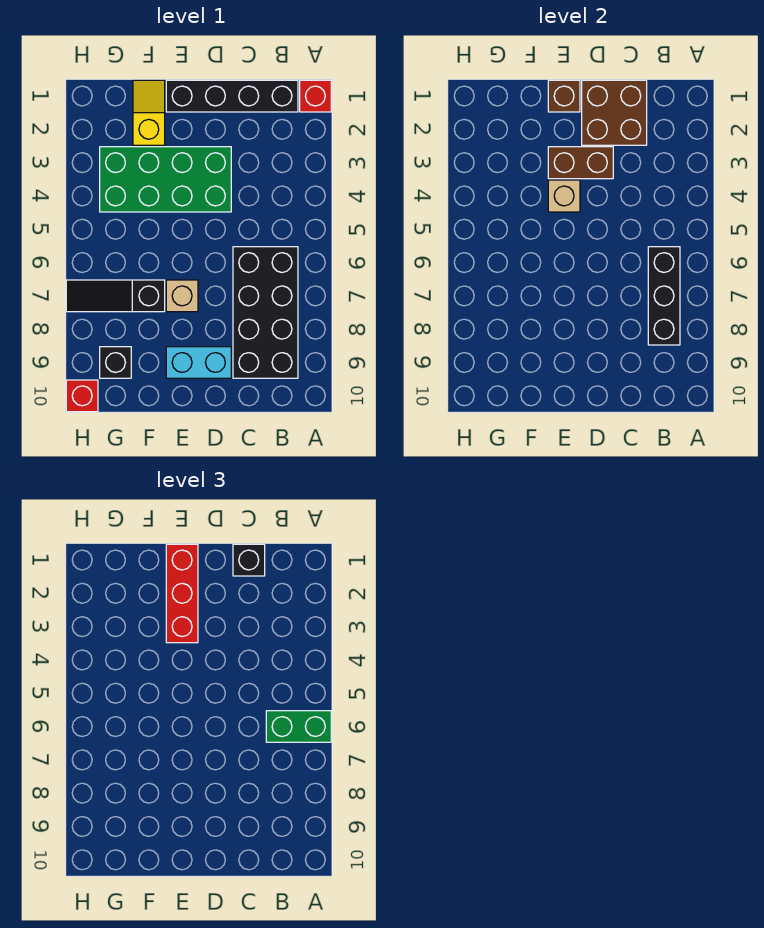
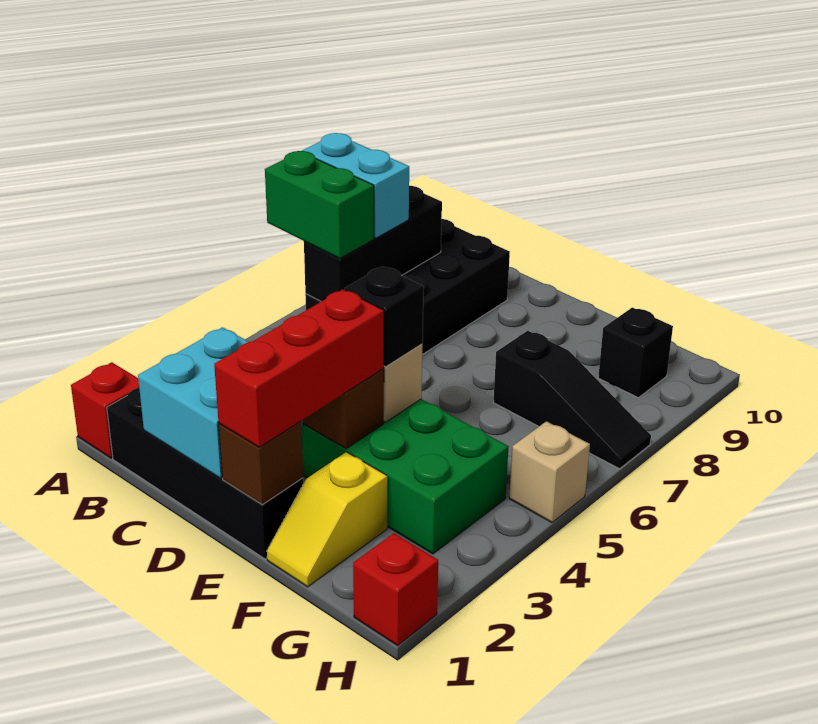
brown 2x2 brick [582,80,647,145] -> cyan 2x2 brick [138,327,303,478]
black 1x1 brick [233,544,265,576] -> black 1x1 brick moved to [345,266,424,367]
cyan 1x2 brick [166,347,231,378] -> cyan 1x2 brick moved to [302,133,409,238]
tan 1x1 brick [166,280,198,312] -> tan 1x1 brick moved to [509,421,590,523]
red 1x1 brick [66,380,98,412] -> red 1x1 brick moved to [353,533,438,646]

